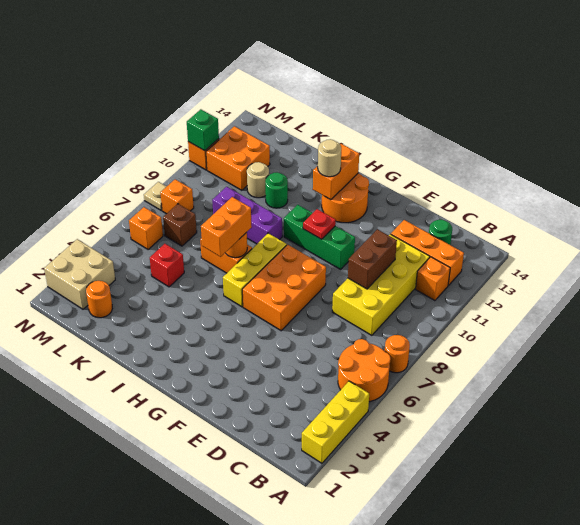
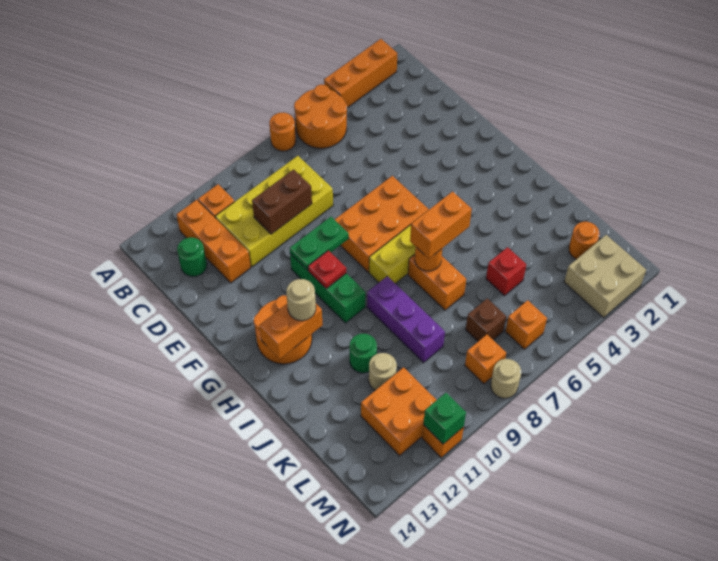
yellow 1x3 brick [302,381,369,463] -> orange 1x3 brick [324,39,397,108]
none -> green 1x2 plate [290,217,349,270]
tan 1x1 plate [144,182,167,210] -> tan 1x1 round brick [491,359,521,398]

